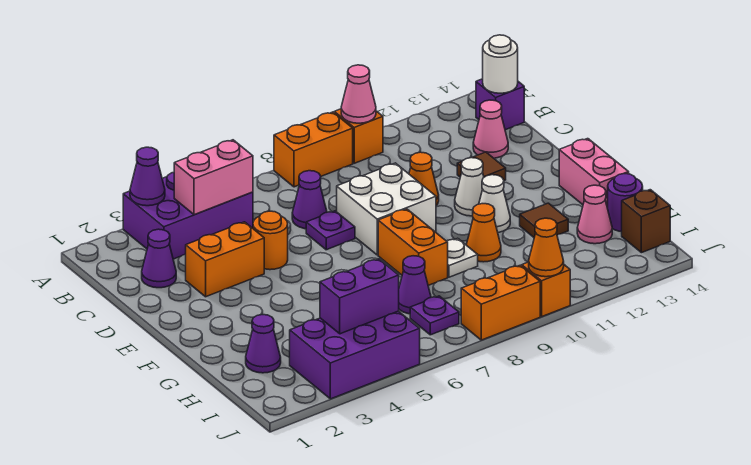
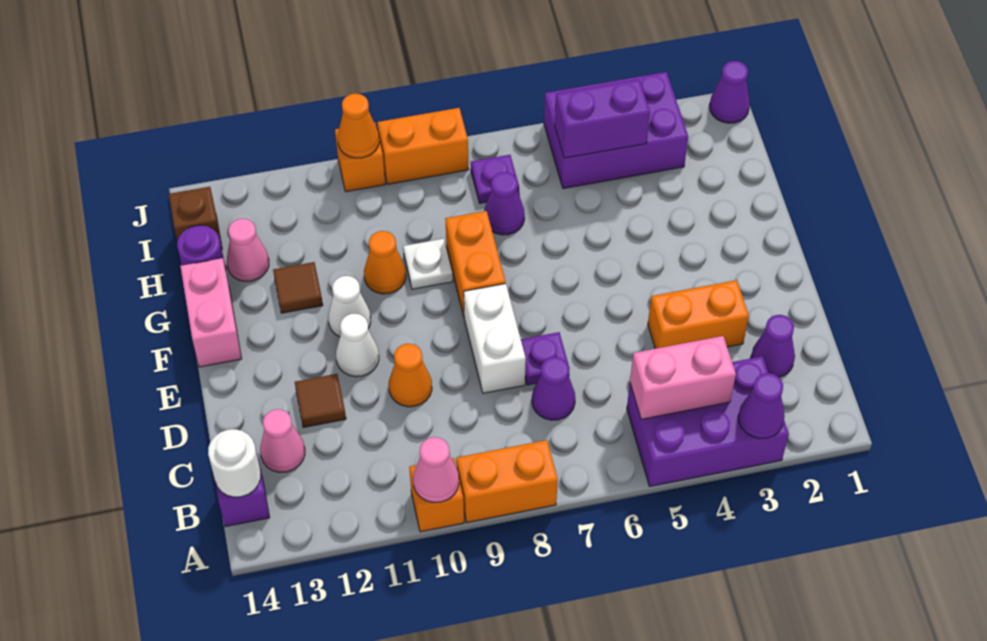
orange 1x1 round brick [253,211,288,270] -> none
white 2x2 brick [337,163,436,255] -> white 1x2 brick [464,284,526,393]
purple 1x1 cone [246,315,281,373] -> purple 1x1 cone moved to [710,61,750,123]

